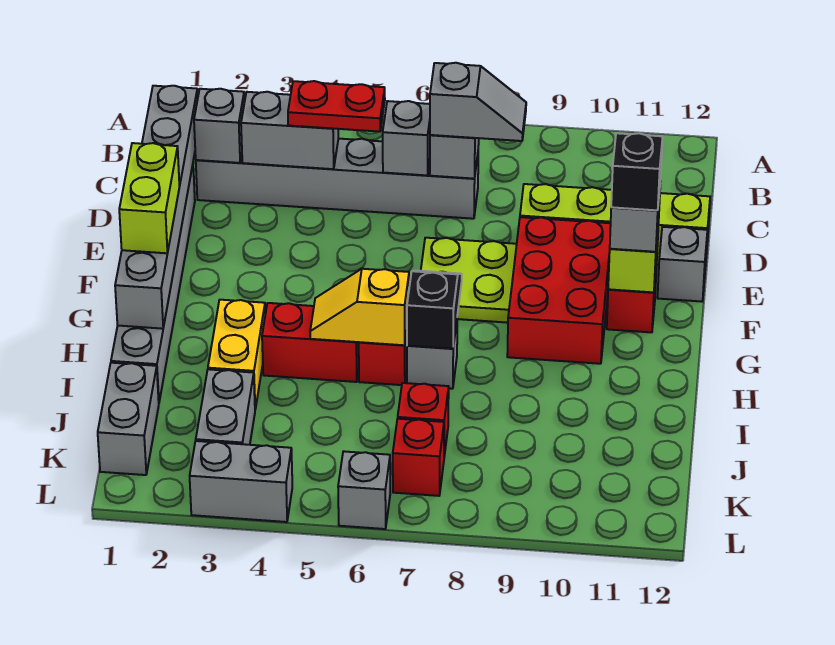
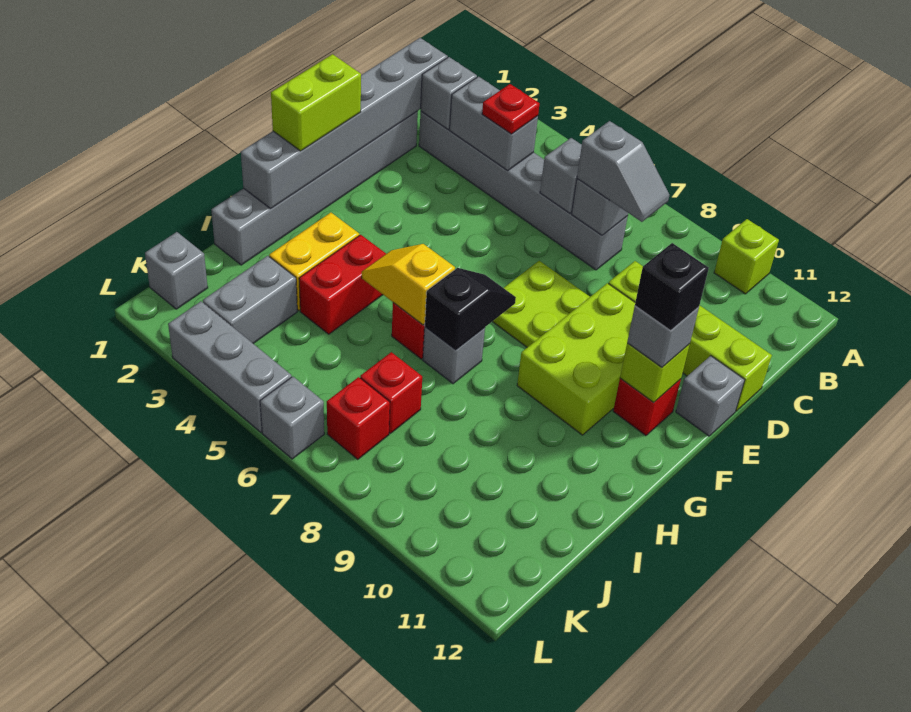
none -> lime 1x1 brick [714,219,779,294]
red 1x2 plate [288,81,385,132] -> red 1x1 plate [482,84,540,134]
red 2x3 brick [507,217,611,364] -> lime 2x3 brick [517,283,635,435]
red 1x2 brick [262,303,359,382] -> red 1x2 brick turned to [299,235,386,334]
grey 1x2 brick [98,363,159,475] -> grey 1x1 brick [145,232,208,309]
grey 1x2 brick [190,441,292,522] -> grey 1x3 brick [168,301,292,432]

